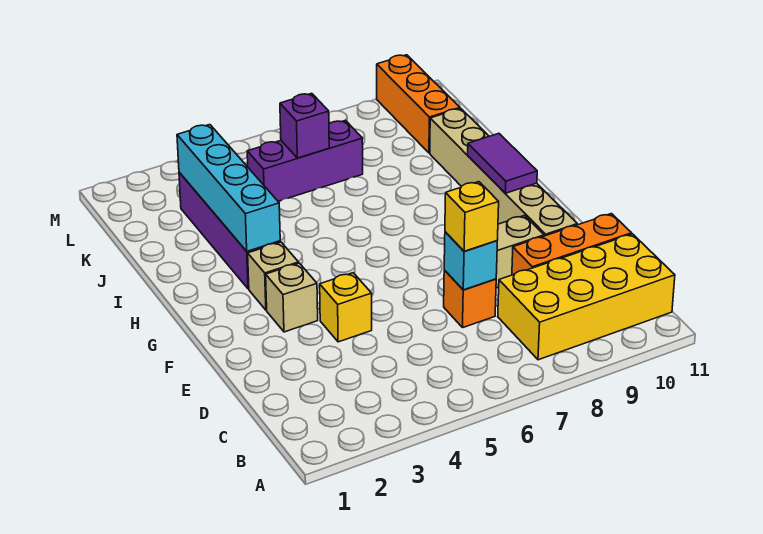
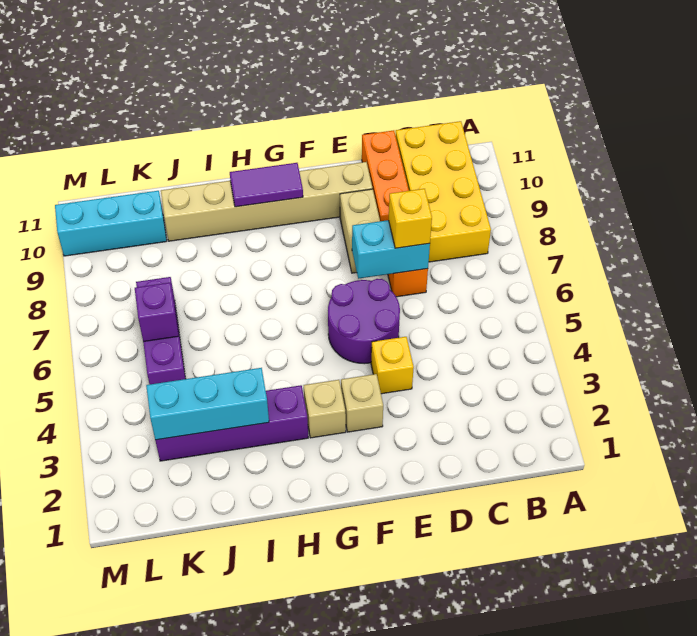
cyan 1x1 brick [444,232,497,290] -> cyan 1x2 brick [352,220,430,279]
none -> purple 2x2 round brick [328,279,400,364]
cyan 1x4 brick [177,125,280,251] -> cyan 1x3 brick [146,368,269,440]
orange 1x3 brick [377,55,460,153] -> cyan 1x3 brick [55,191,167,256]

